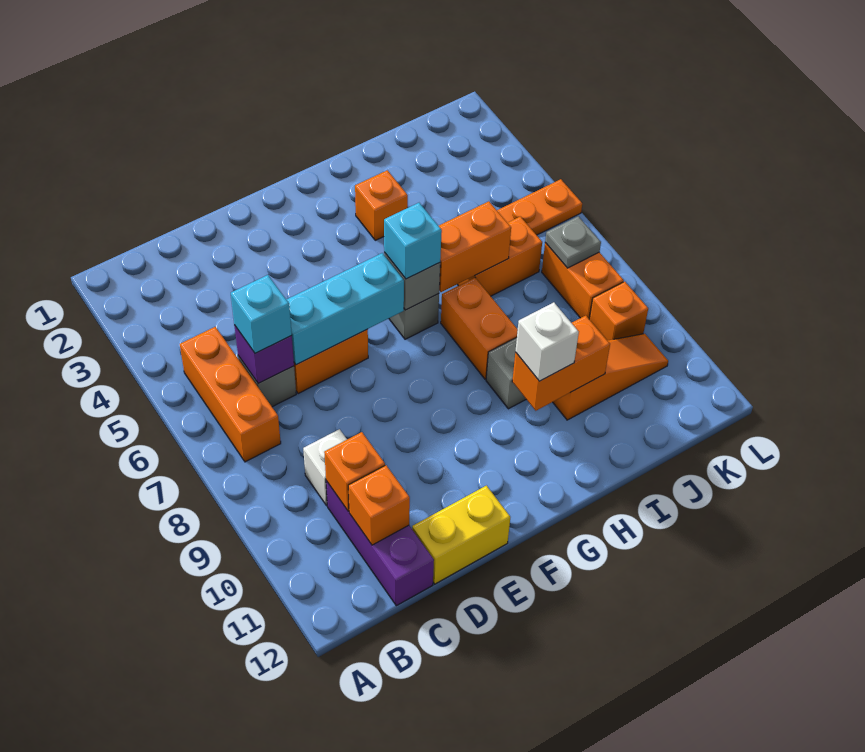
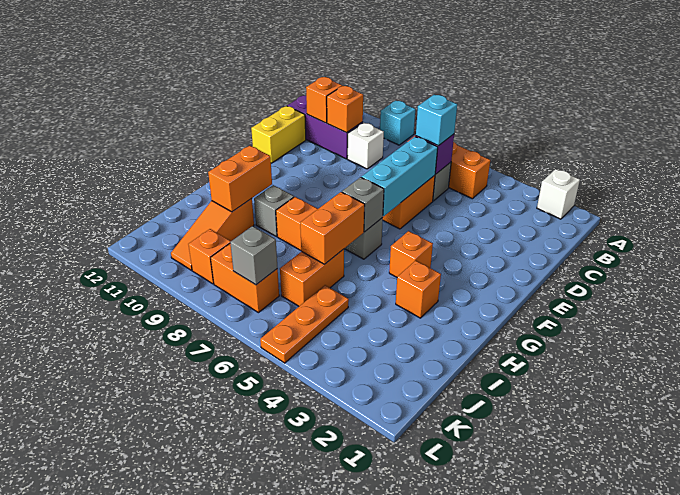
none -> orange 1x1 brick [389,231,433,277]
cyan 1x1 brick [384,203,442,279] -> cyan 1x1 brick moved to [380,100,415,145]
white 1x1 brick [515,302,579,381] -> white 1x1 brick moved to [537,169,580,219]
grey 1x1 plate [545,216,601,268] -> grey 1x1 brick [230,226,278,285]

